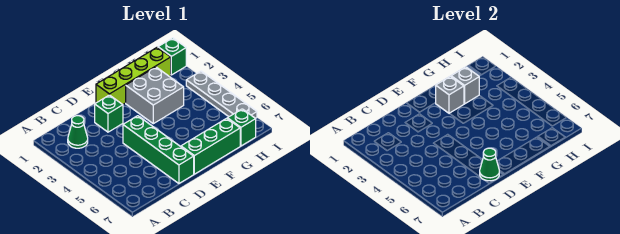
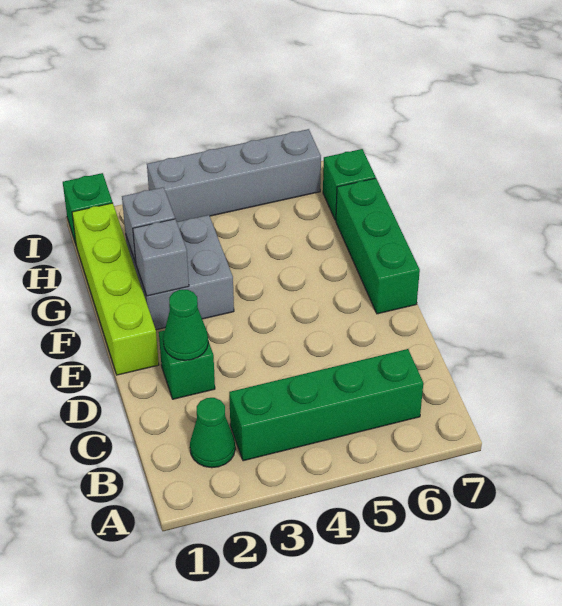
green 1x4 brick [123,116,194,183] -> green 1x4 brick moved to [229,349,423,461]
green 1x1 cone [480,148,499,181] -> green 1x1 cone moved to [163,290,208,360]
grey 1x4 plate [186,71,257,118] -> grey 1x4 brick [147,129,321,222]

